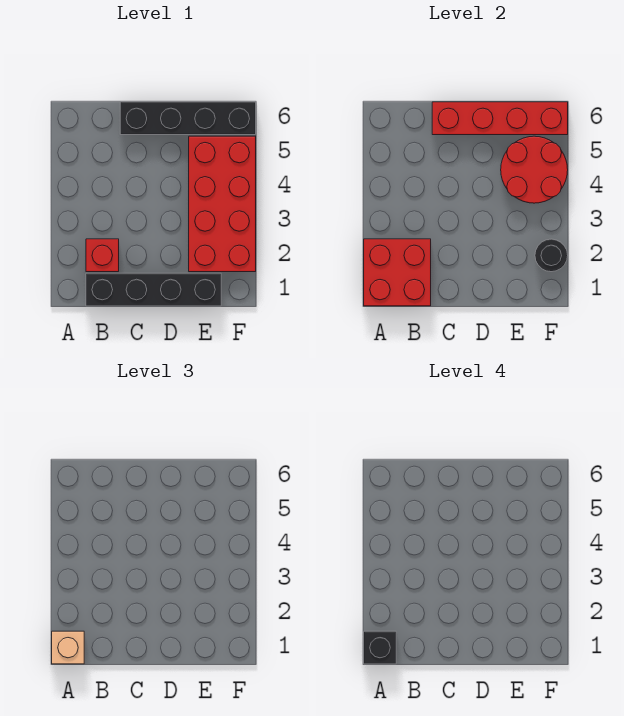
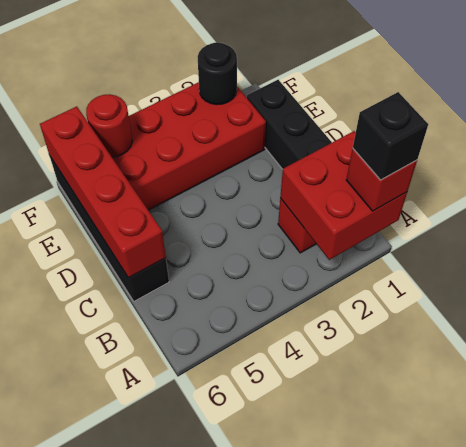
tan 1x1 brick [52,631,84,664] -> red 1x1 brick [346,149,417,211]
red 2x2 round brick [501,136,568,203] -> red 1x1 round brick [86,94,132,157]

